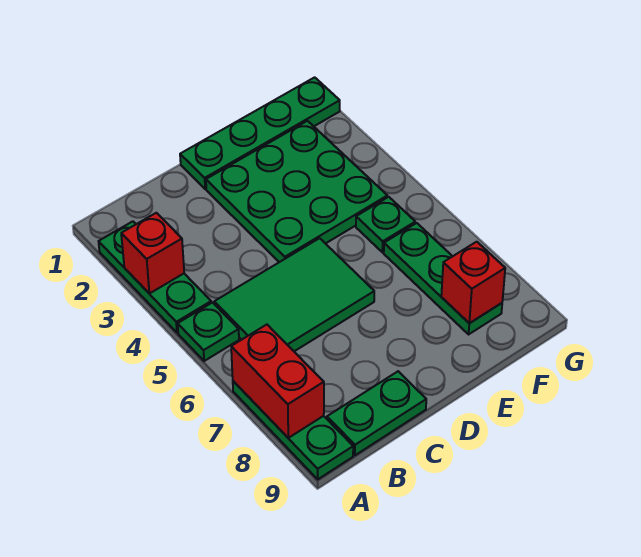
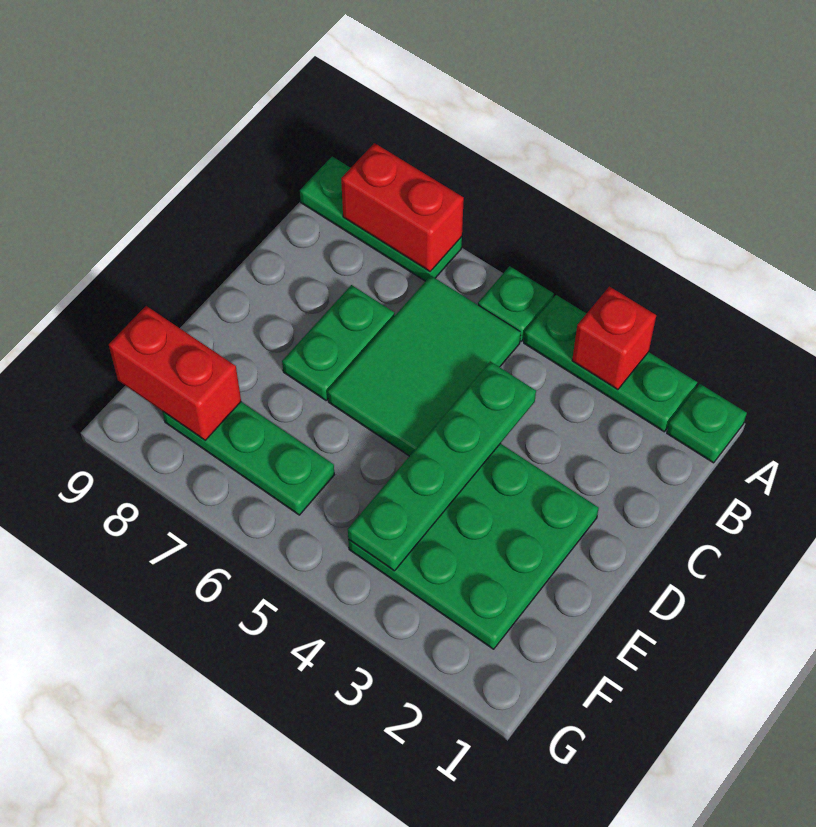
green 1x2 plate [327,371,426,455] -> green 1x2 plate moved to [282,285,394,400]
green 1x4 plate [180,77,340,189] -> green 1x4 plate moved to [348,361,536,571]
green 1x1 plate [356,197,415,252] -> green 1x1 plate moved to [667,384,747,463]
red 1x1 brick [441,242,505,323] -> red 1x2 brick [109,306,241,440]

